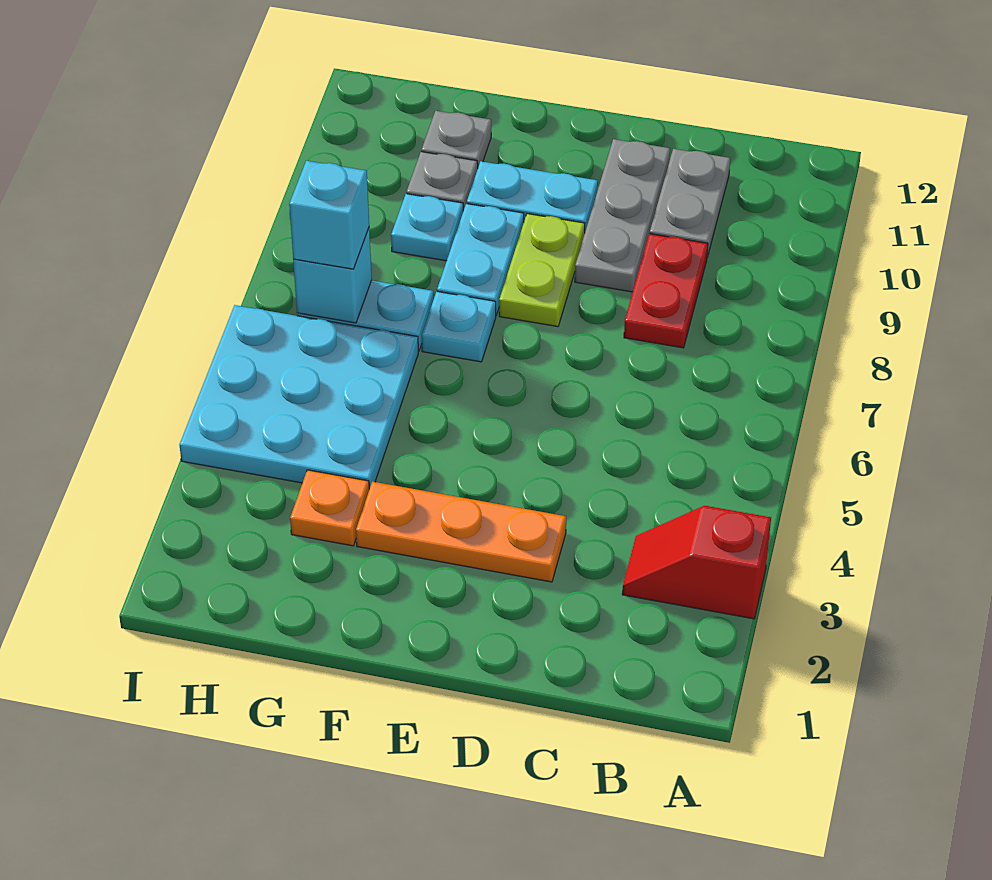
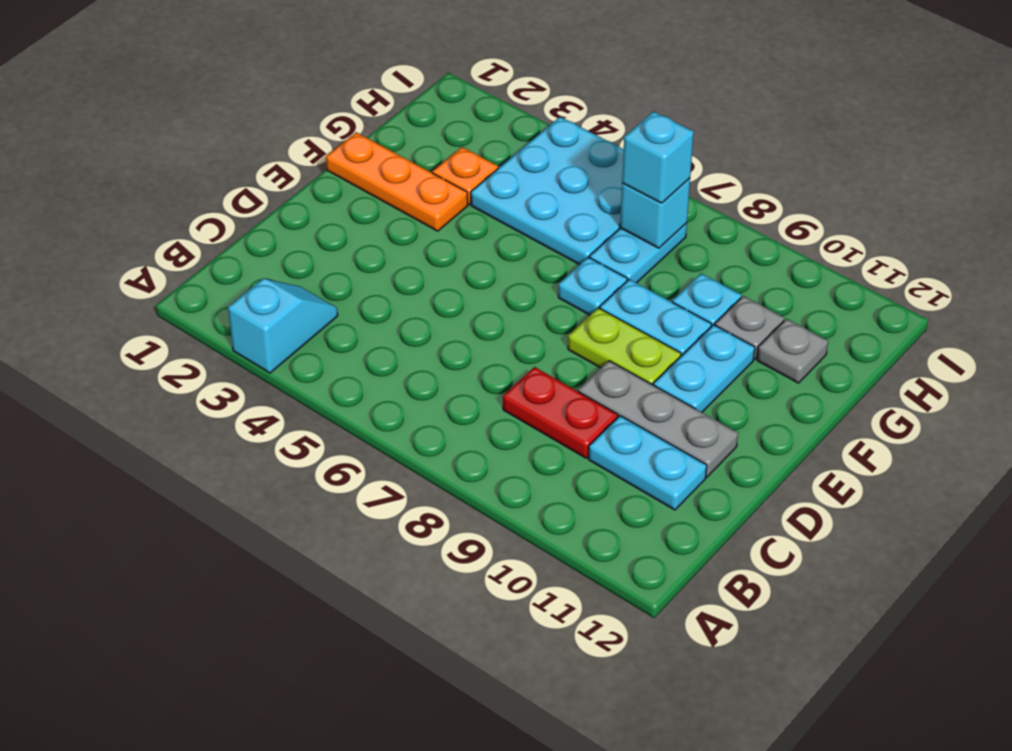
red 1x2 slope [622,506,771,619] -> cyan 1x2 slope [228,279,338,373]
grey 1x2 plate [650,149,730,257] -> cyan 1x2 plate [588,416,707,510]
orange 1x3 plate [356,482,566,582] -> orange 1x3 plate turned to [326,132,468,231]

